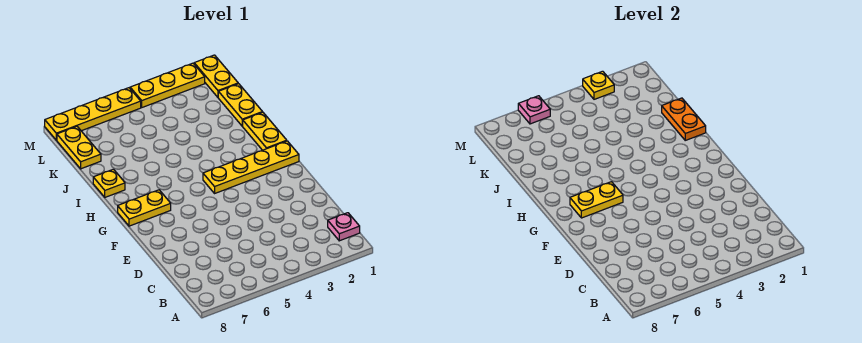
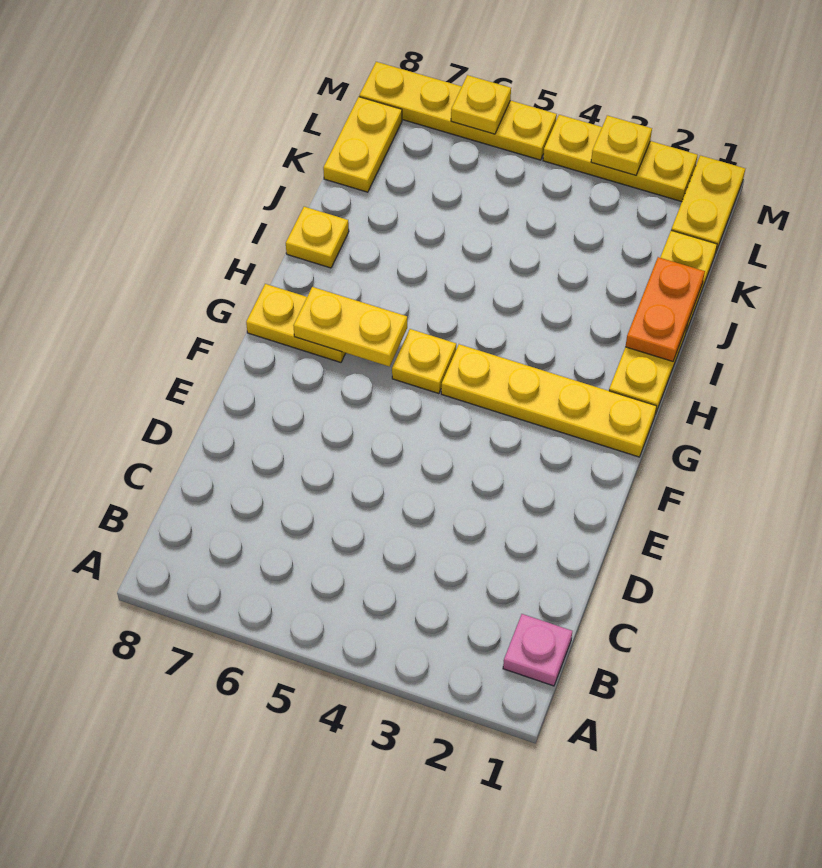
none -> yellow 1x1 plate [392,329,456,394]
pink 1x1 plate [518,96,550,124] -> yellow 1x1 plate [451,75,511,134]

